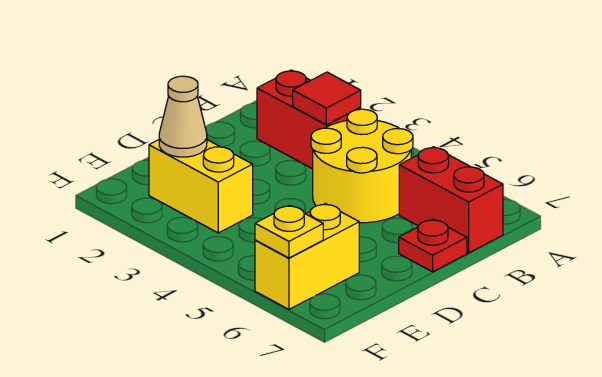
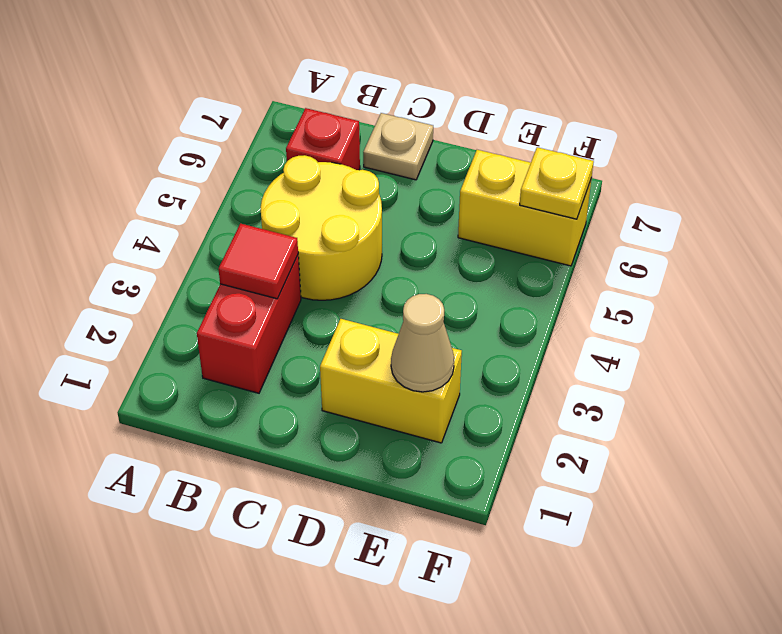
red 1x2 brick [399,147,503,253] -> red 1x1 brick [286,108,360,170]
red 1x1 plate [399,219,467,272] -> tan 1x1 plate [363,113,433,180]
yellow 1x2 brick [149,140,253,233] -> yellow 1x2 brick turned to [320,319,462,443]

